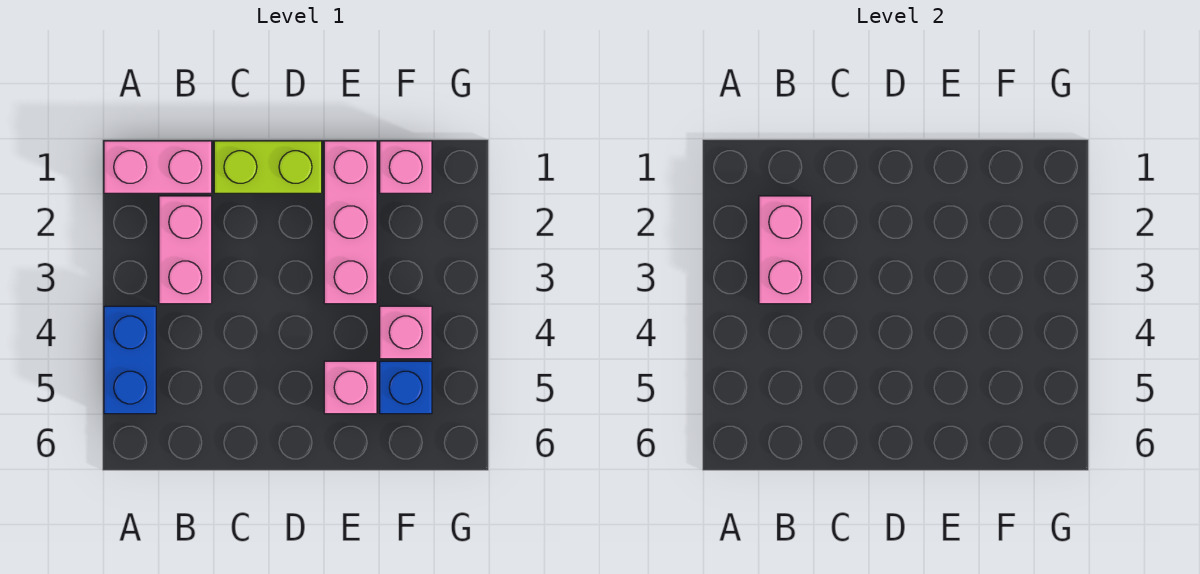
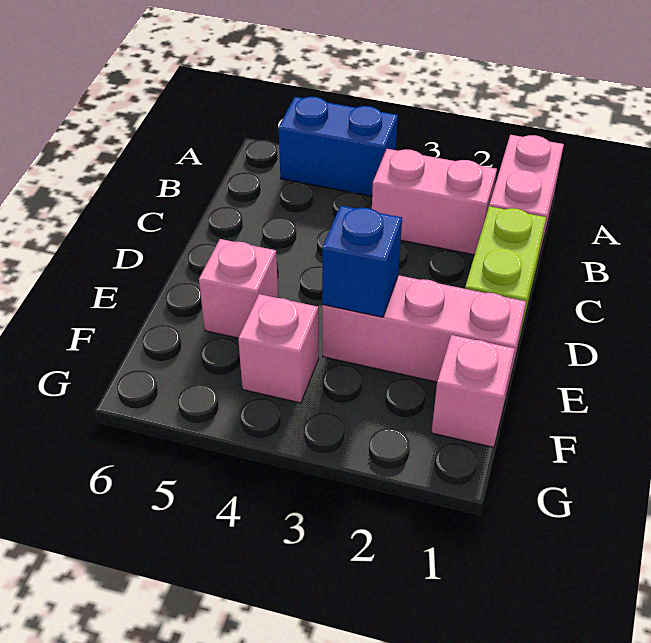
pink 1x2 brick [759,196,812,304] -> none
blue 1x1 brick [380,361,432,414] -> blue 1x1 brick moved to [322,205,402,317]

